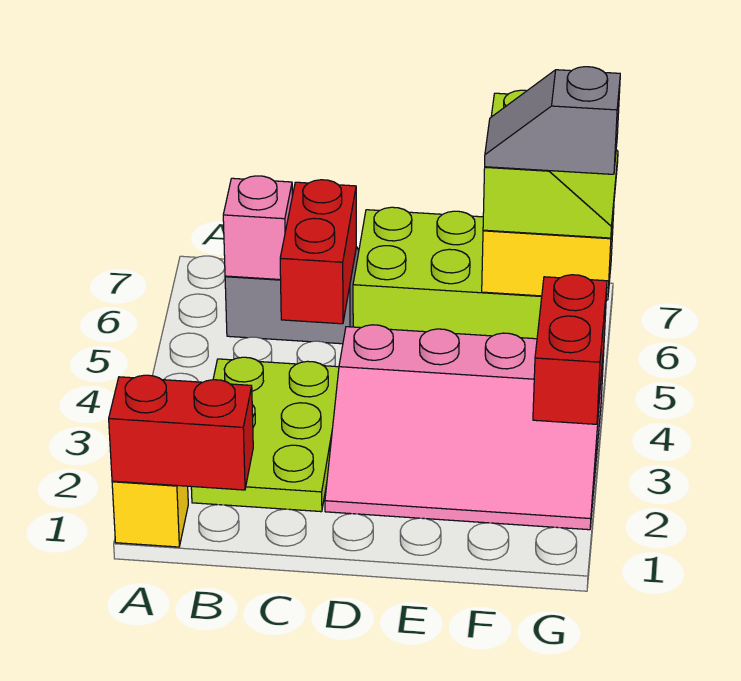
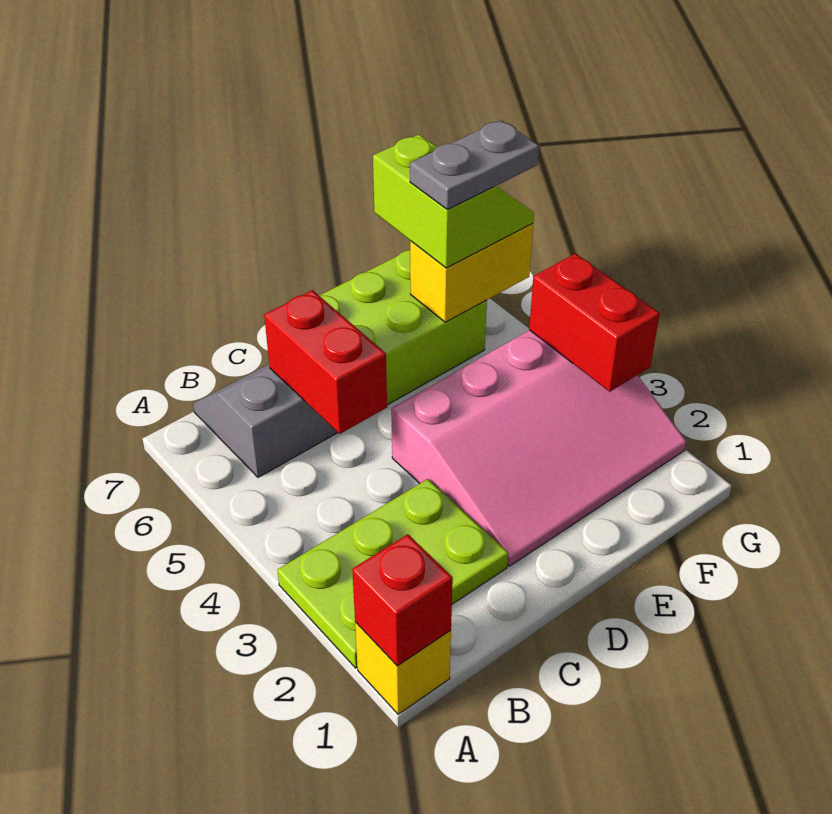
red 1x2 brick [109,375,253,490] -> red 1x1 brick [352,534,453,666]
lime 2x3 plate [191,357,339,512] -> lime 2x3 plate turned to [277,479,508,668]
pink 1x1 brick [223,176,292,280] -> none
grey 1x2 slope [485,67,620,174] -> grey 1x2 plate [410,120,539,210]

